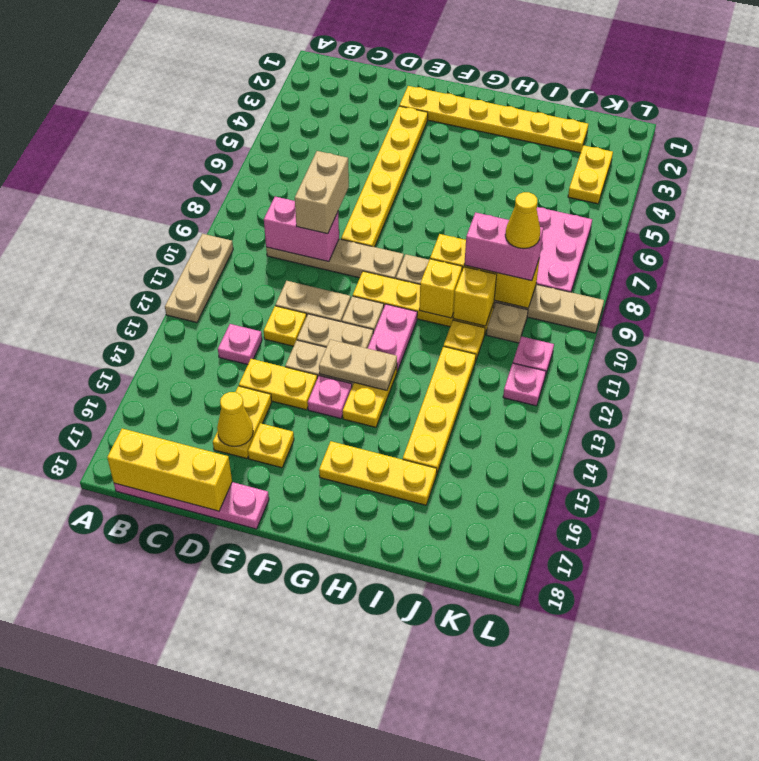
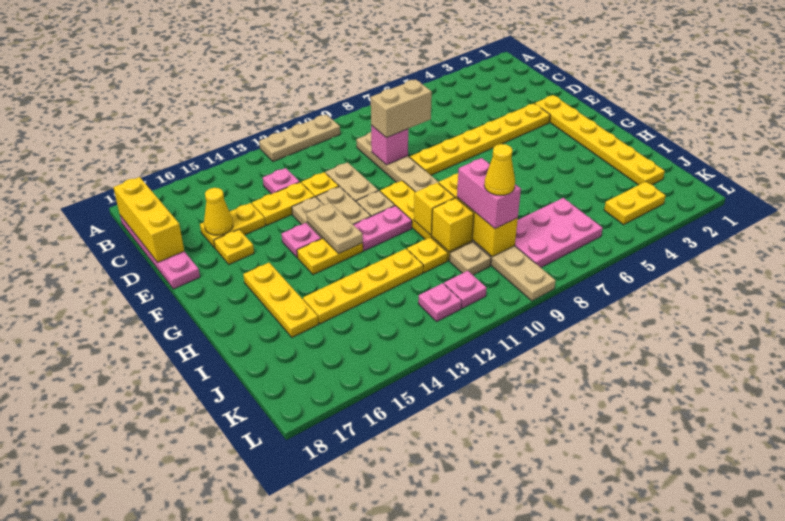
pink 1x2 brick [264,197,339,262] -> pink 1x1 brick [371,125,408,165]
yellow 1x2 plate [239,359,317,410] -> yellow 1x2 plate turned to [252,182,315,225]

